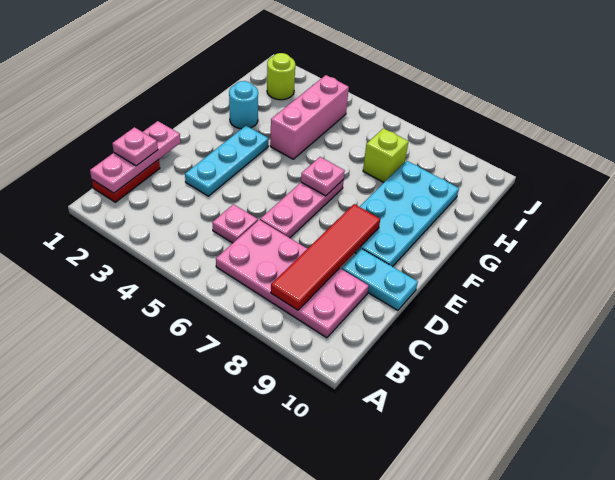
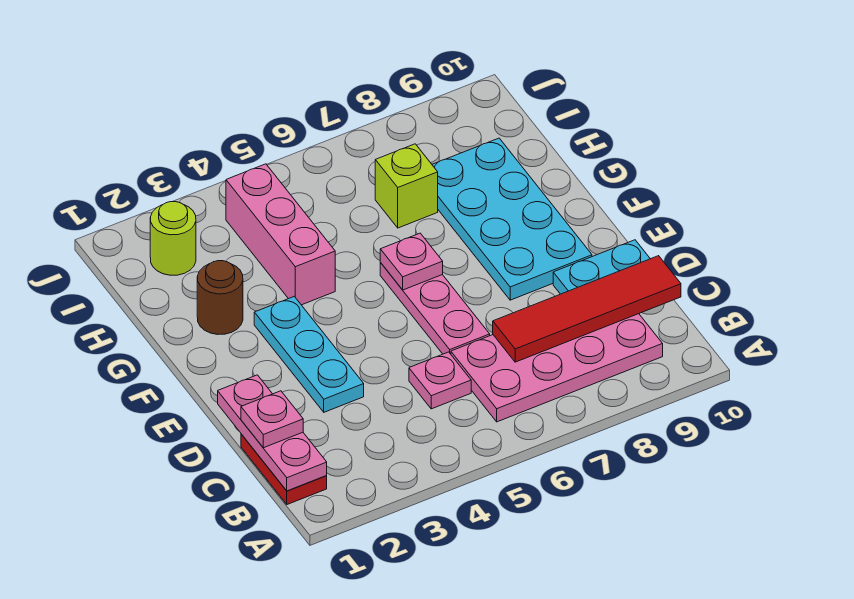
red 1x4 tile [271,204,380,310] -> red 1x4 tile turned to [493,256,681,362]
cyan 1x1 round brick [229,81,258,129] -> brown 1x1 round brick [197,261,243,335]

